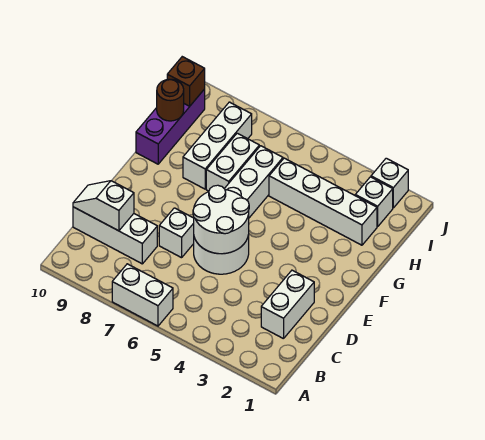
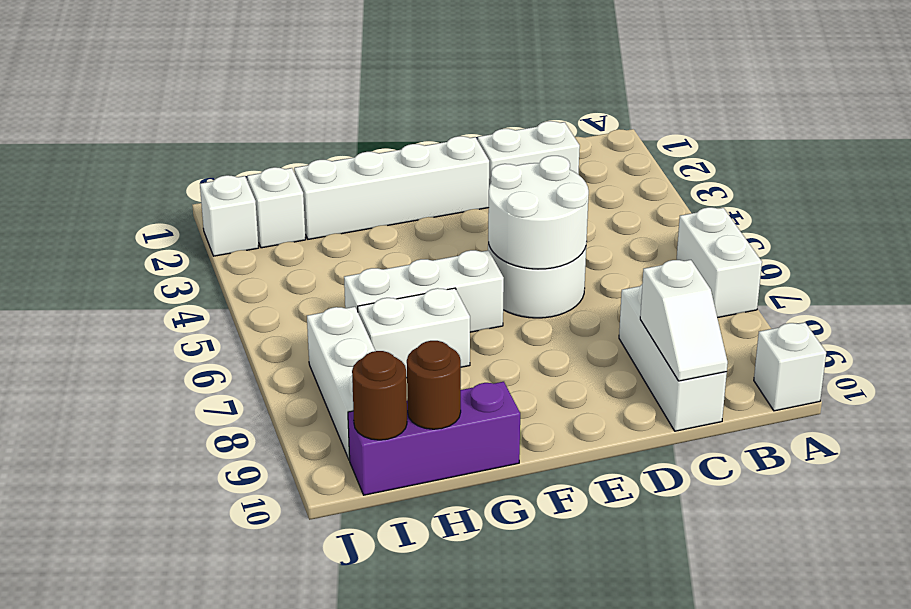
white 1x1 brick [159,208,194,258] -> white 1x1 brick moved to [754,322,826,411]
white 1x3 brick [183,102,252,189] -> white 1x3 brick turned to [307,307,375,460]
white 1x4 brick [269,158,377,245] -> white 1x4 brick turned to [294,136,489,239]
brown 1x1 brick [167,57,205,106] -> brown 1x1 round brick [352,351,407,440]

